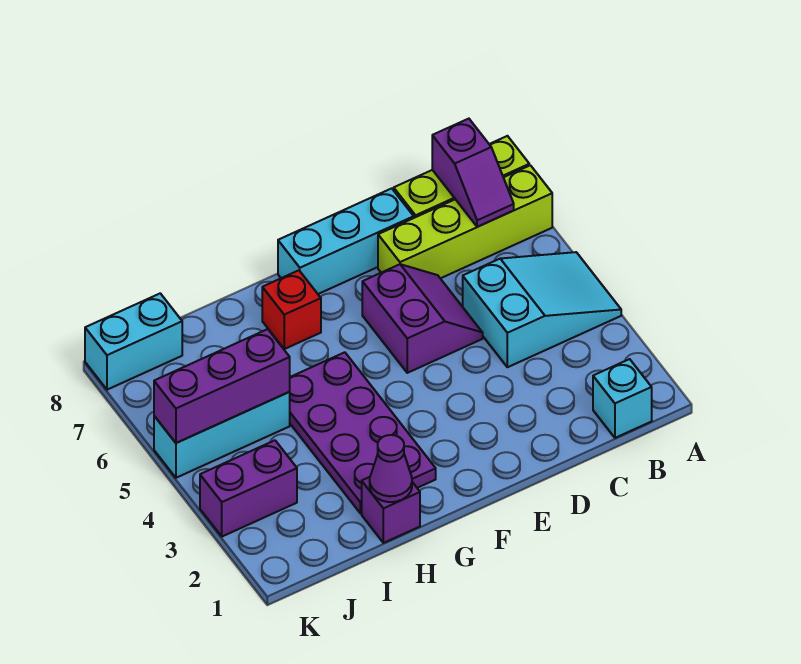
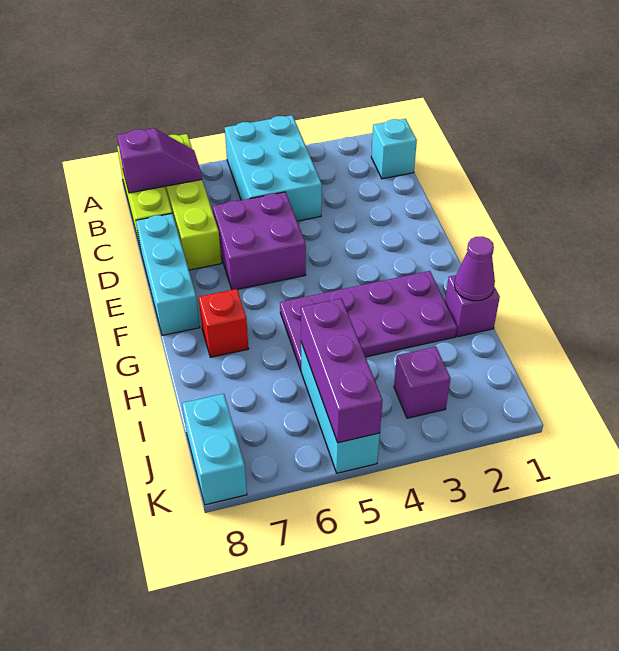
cyan 2x3 slope [463,252,621,367] -> cyan 2x3 brick [225,115,322,221]
purple 2x2 slope [362,264,483,373] -> purple 2x2 brick [213,192,306,290]
purple 1x2 brick [200,440,297,537] -> purple 1x1 brick [394,347,451,418]

